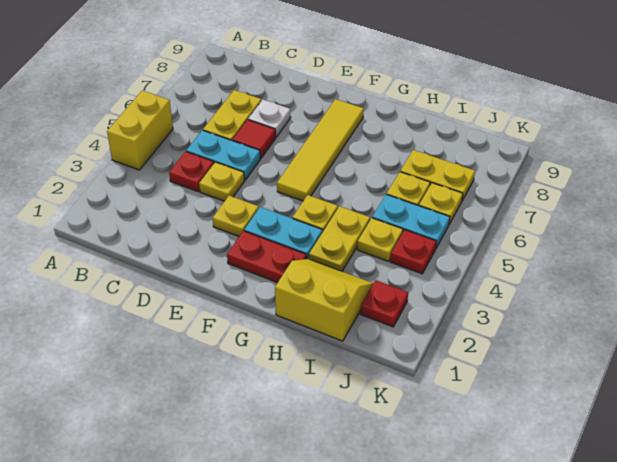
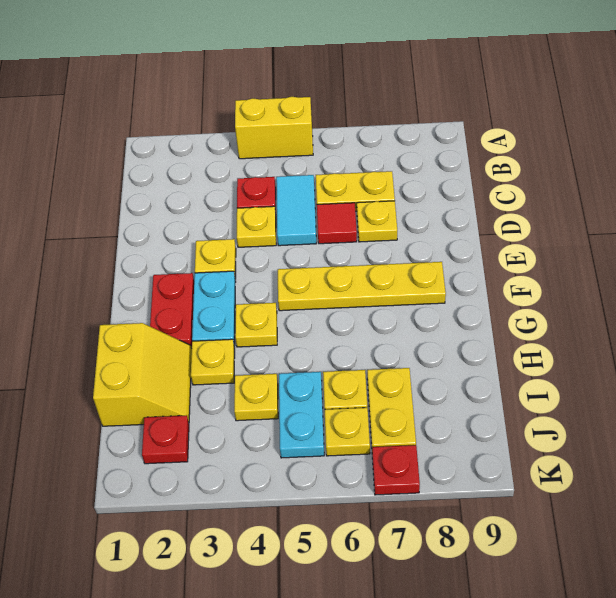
cyan 1x2 plate [186,130,260,180] -> cyan 1x2 tile [276,175,316,246]
white 1x1 plate [248,100,291,137] -> yellow 1x1 plate [357,201,397,242]
yellow 1x4 tile [277,99,364,201] -> yellow 1x4 plate [278,262,446,311]
yellow 1x2 plate [309,206,370,271] -> yellow 1x1 plate [191,339,235,385]
red 1x1 plate [390,230,437,274] -> red 1x1 plate moved to [372,445,420,495]

